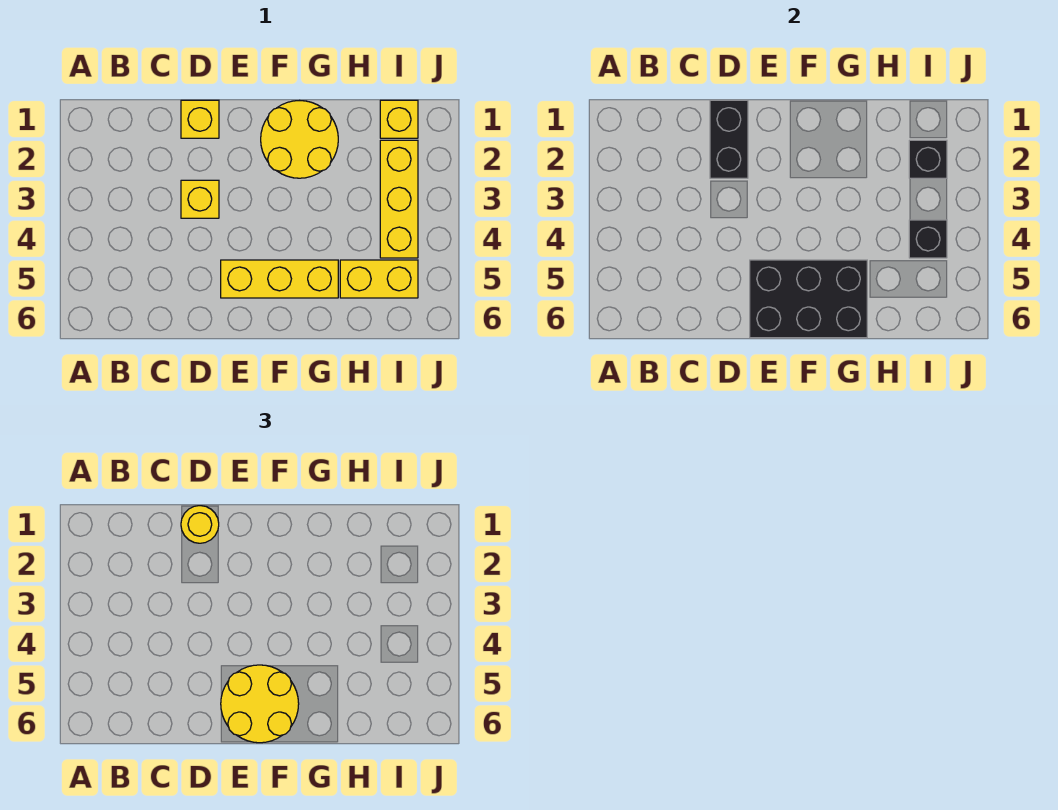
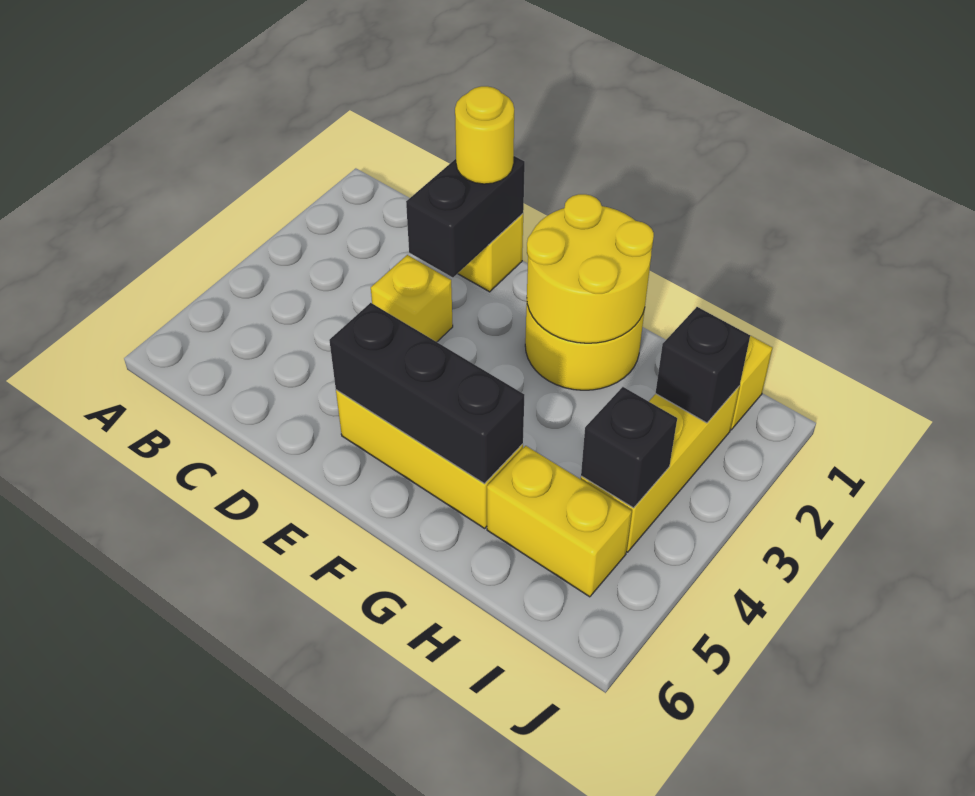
black 2x3 brick [750,260,867,338] -> black 1x3 brick [329,303,524,484]
yellow 2x2 round brick [221,665,299,743] -> yellow 2x2 round brick moved to [527,194,654,343]

